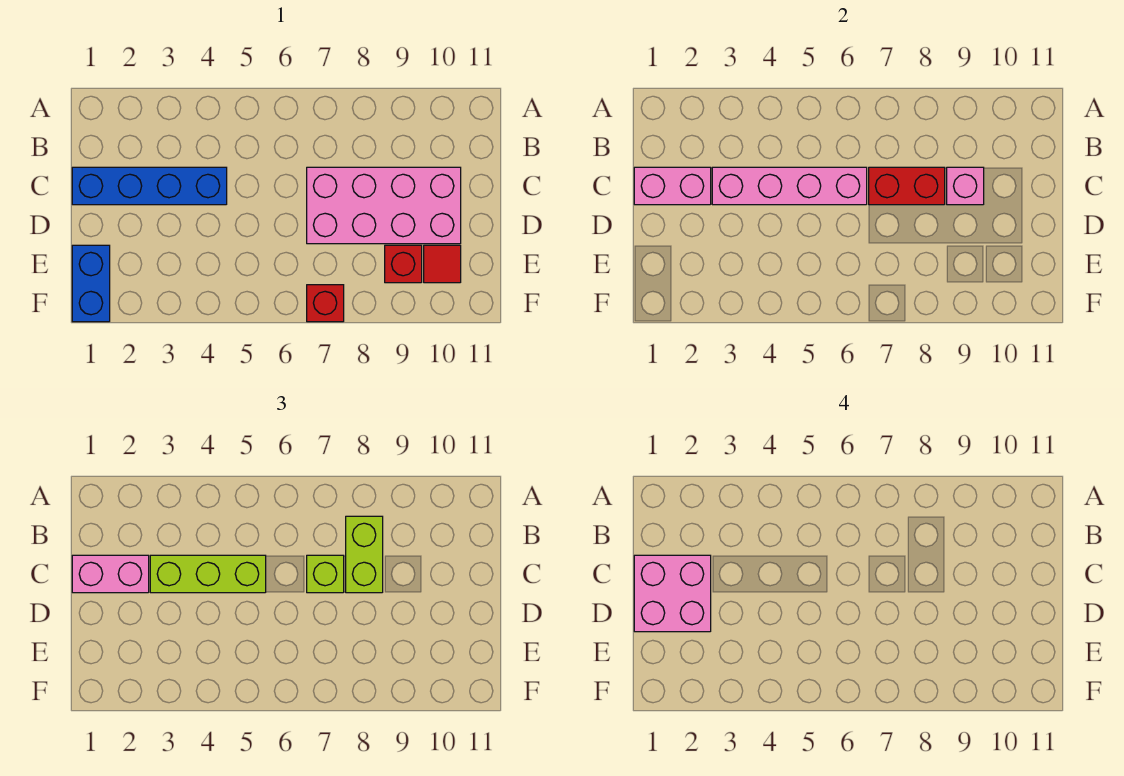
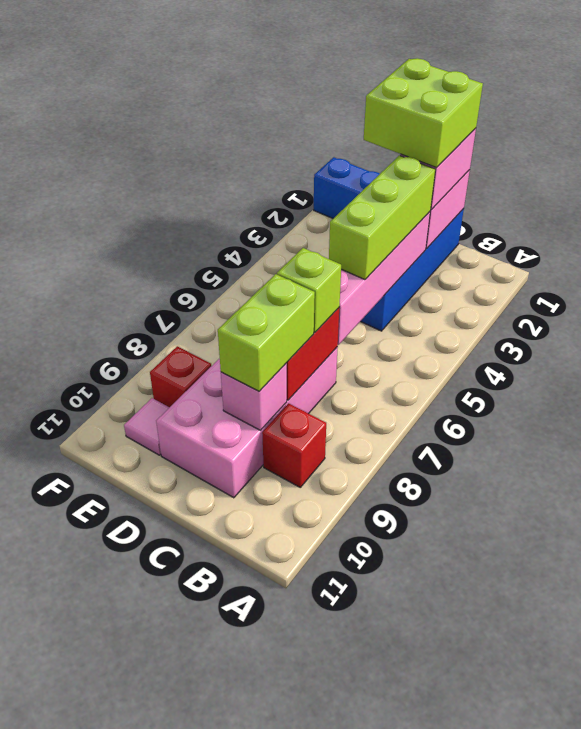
lime 1x2 brick [346,516,383,593] -> lime 1x2 brick turned to [218,274,315,391]
pink 2x2 brick [634,555,711,632] -> lime 2x2 brick [364,58,483,167]
red 1x1 tile [424,245,461,283] -> pink 1x1 tile [124,398,170,455]
red 1x1 brick [307,285,344,322] -> red 1x1 brick moved to [262,403,326,487]

